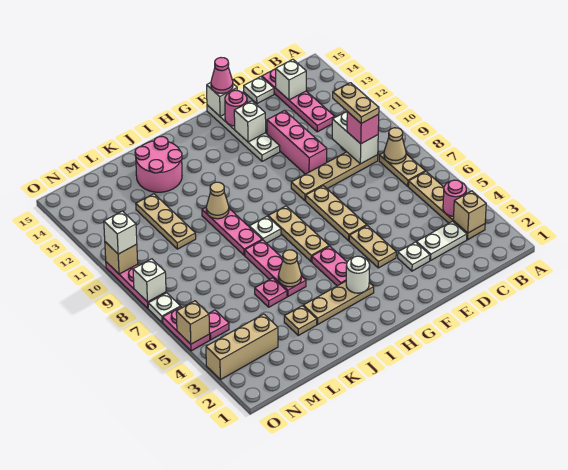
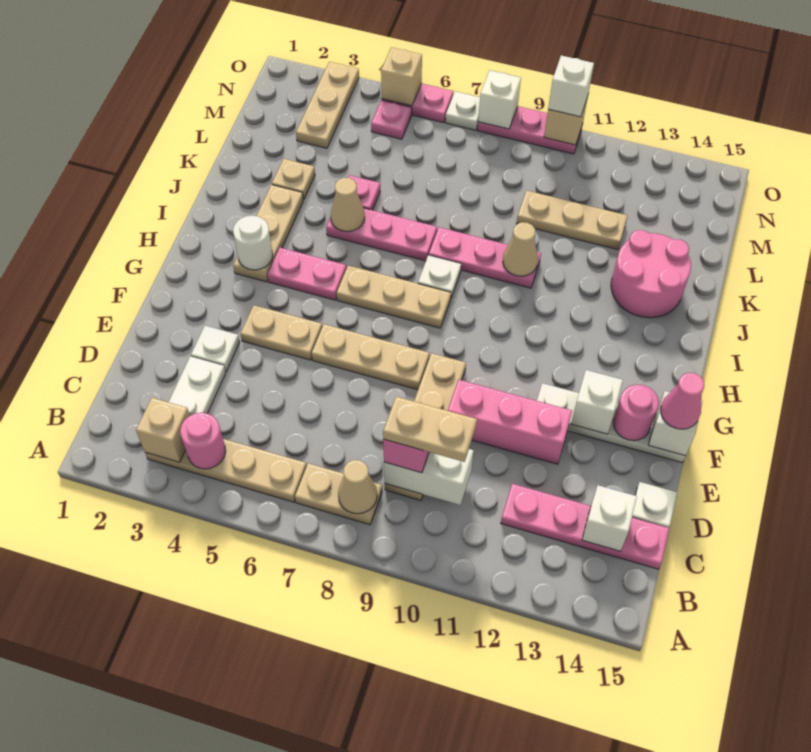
tan 1x3 brick [206,314,278,380] -> tan 1x3 plate [296,62,359,148]

